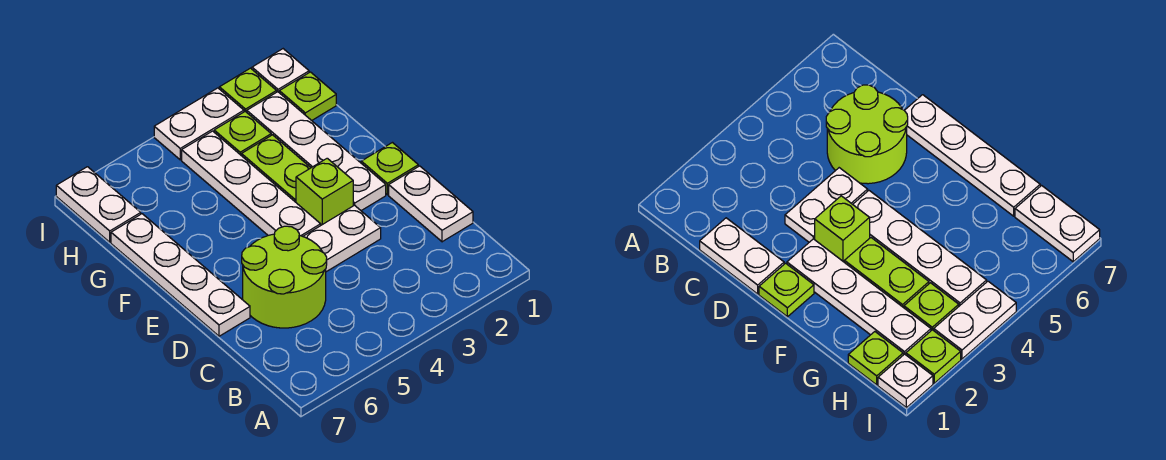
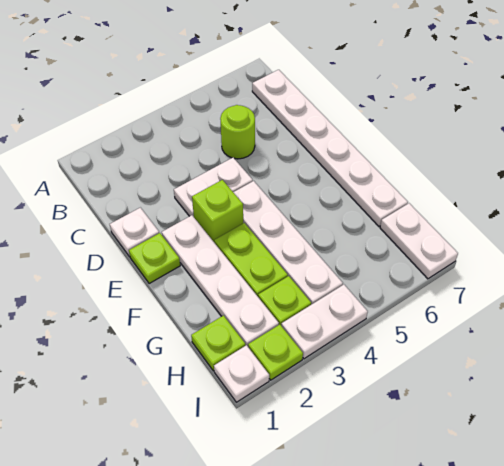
white 1x2 plate [389,166,473,242] -> white 1x1 plate [110,208,159,257]
lime 2x2 round brick [242,226,327,328] -> lime 1x1 round brick [220,105,255,159]
white 1x4 plate [111,214,250,336] -> white 1x6 plate [252,70,408,226]

